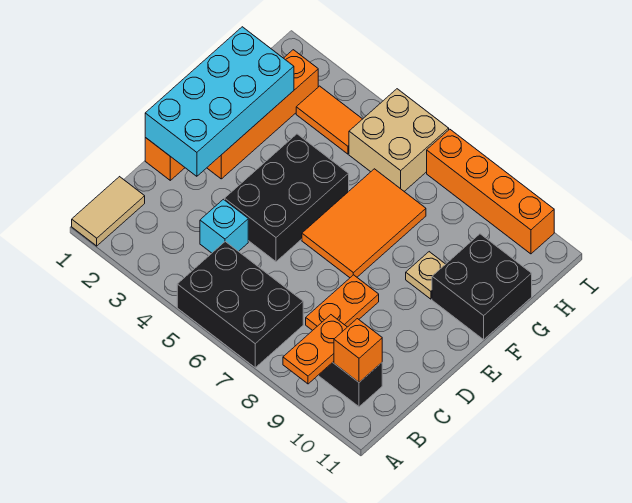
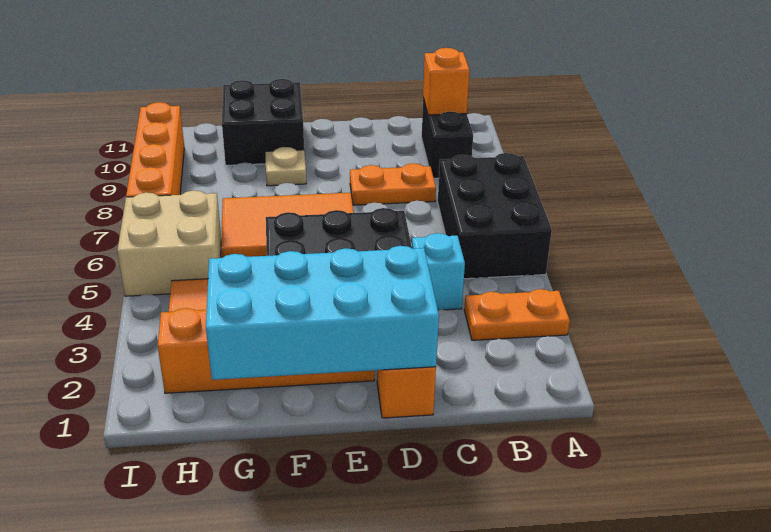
tan 1x2 tile [72,177,145,246] -> none
orange 1x2 plate [283,315,347,384] -> orange 1x2 plate moved to [464,289,570,340]

